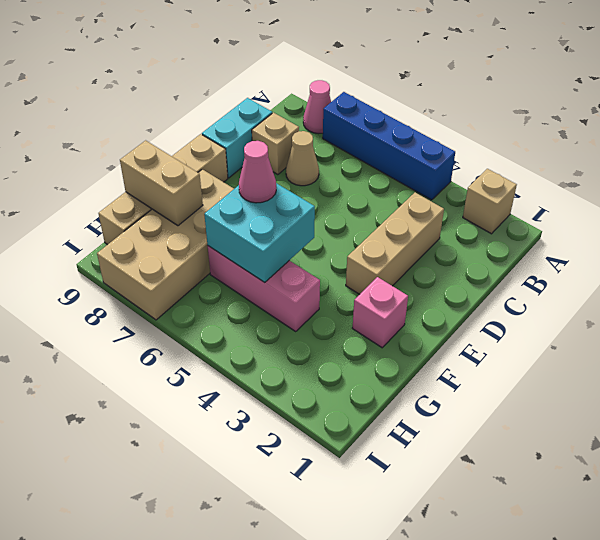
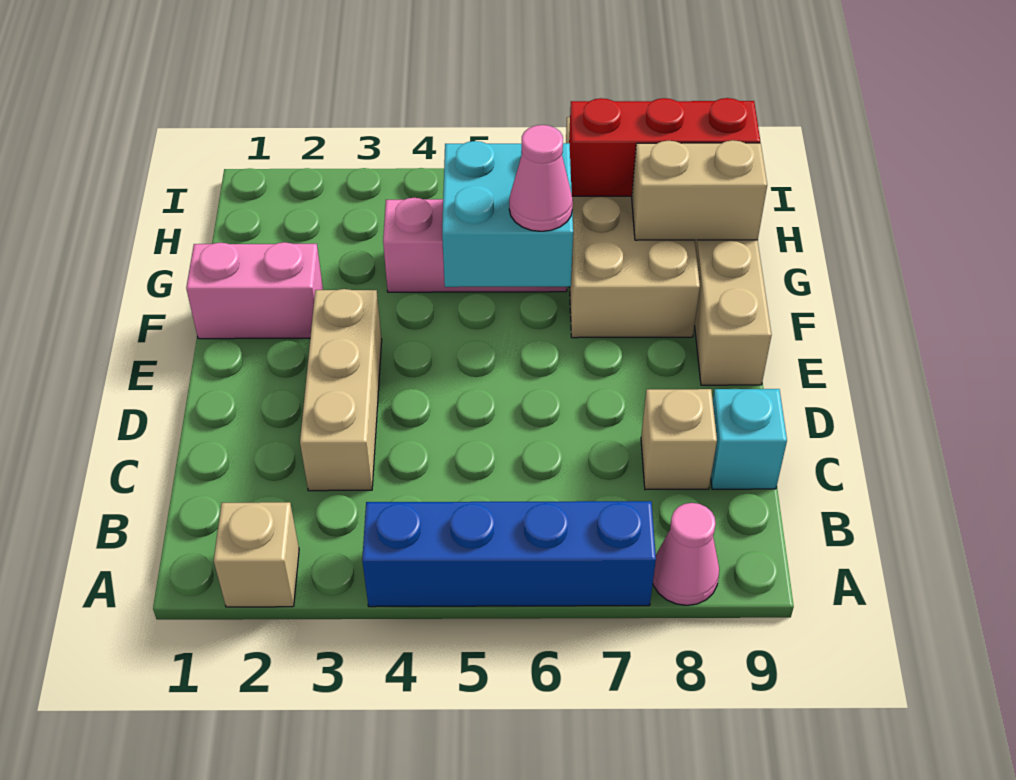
tan 1x1 cone [286,131,319,186] -> none
cyan 1x2 brick [202,98,272,178] -> cyan 1x1 brick [711,389,787,489]
pink 1x1 brick [352,277,408,348] -> pink 1x2 brick [186,242,323,339]
none -> red 1x3 brick [569,98,760,196]

